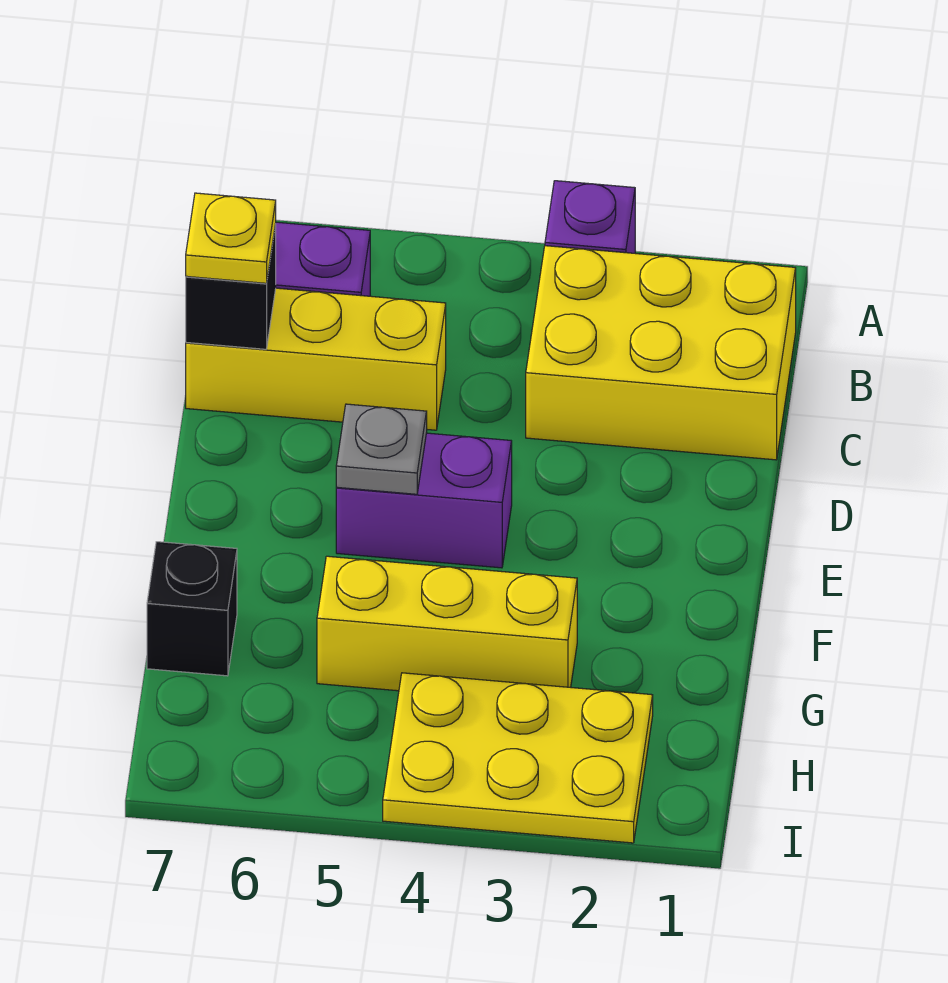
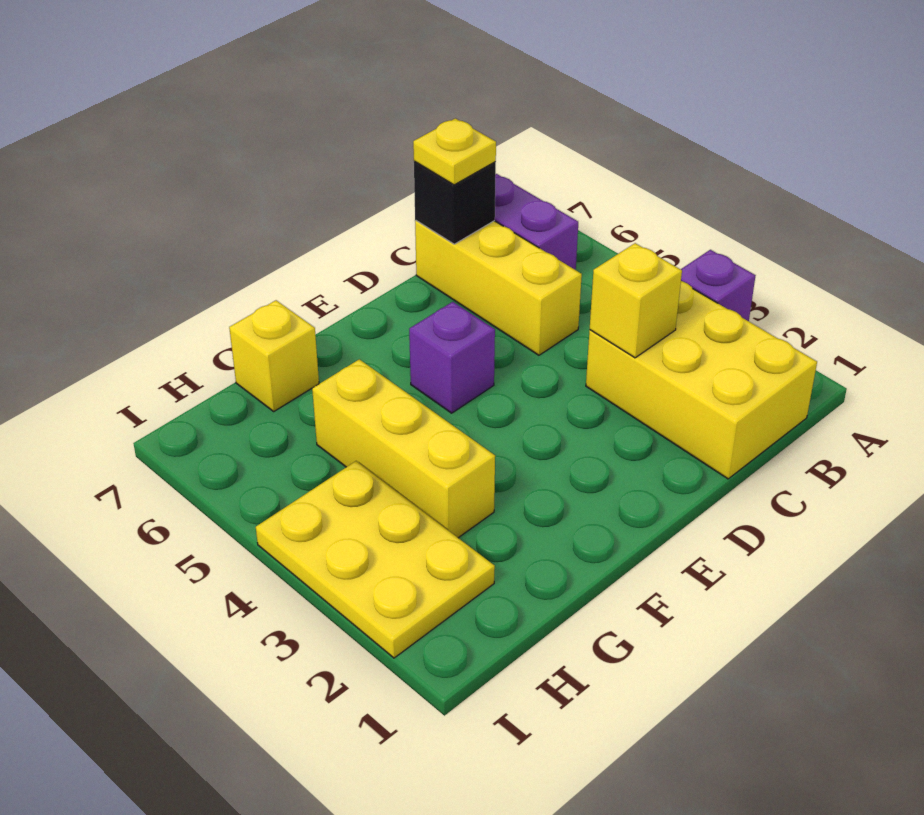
none -> yellow 1x1 brick [590,243,682,358]
purple 1x2 brick [336,433,512,568] -> purple 1x1 brick [409,302,495,413]
grey 1x1 plate [336,404,427,494] -> none
black 1x1 brick [147,542,237,676] -> yellow 1x1 brick [229,300,319,411]

